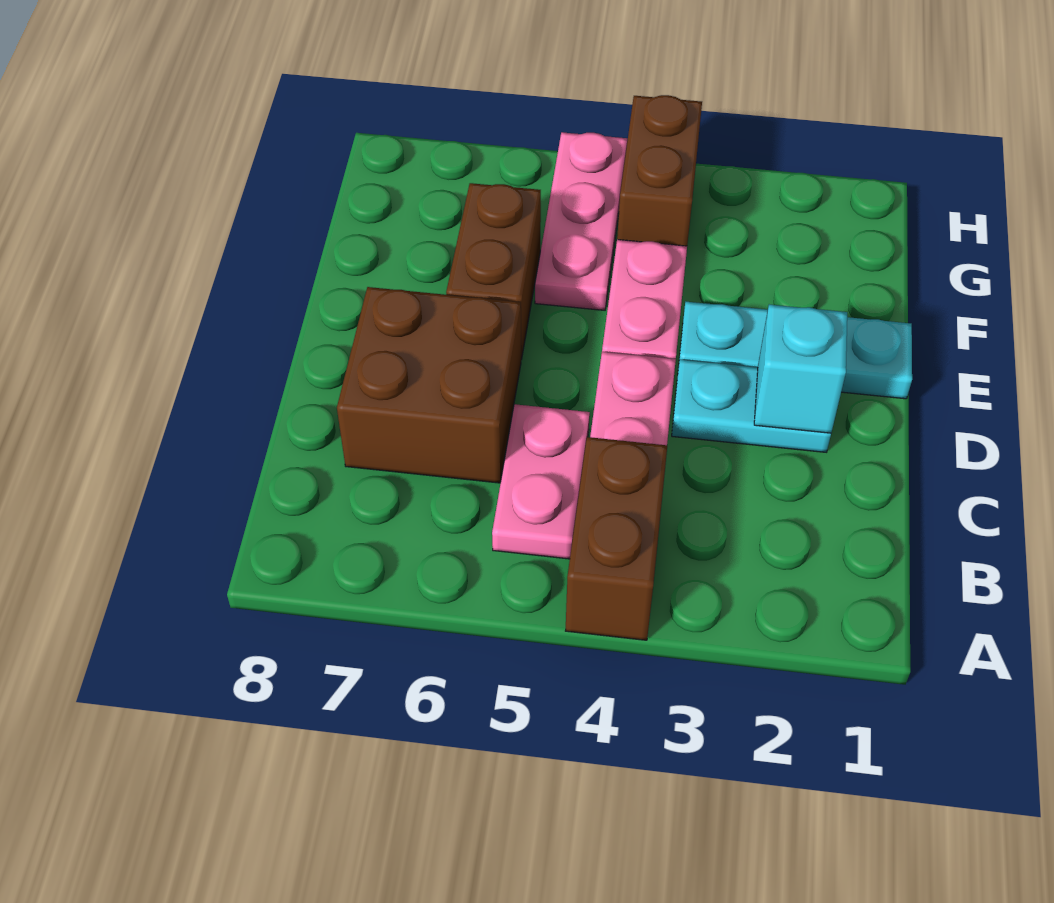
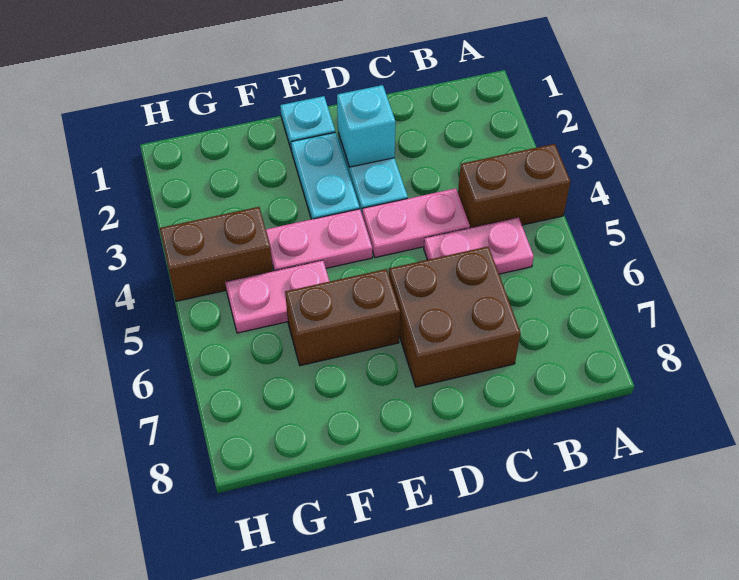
pink 1x3 plate [535,132,627,310] -> pink 1x2 plate [225,260,330,333]

